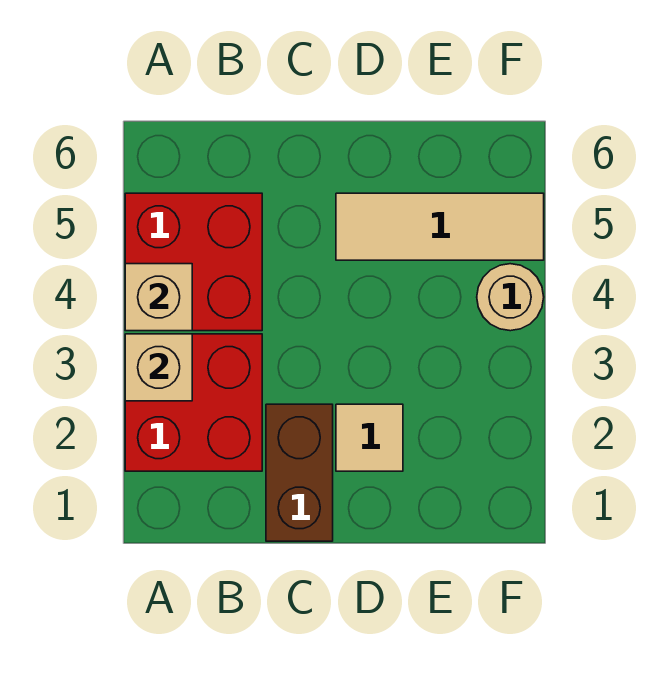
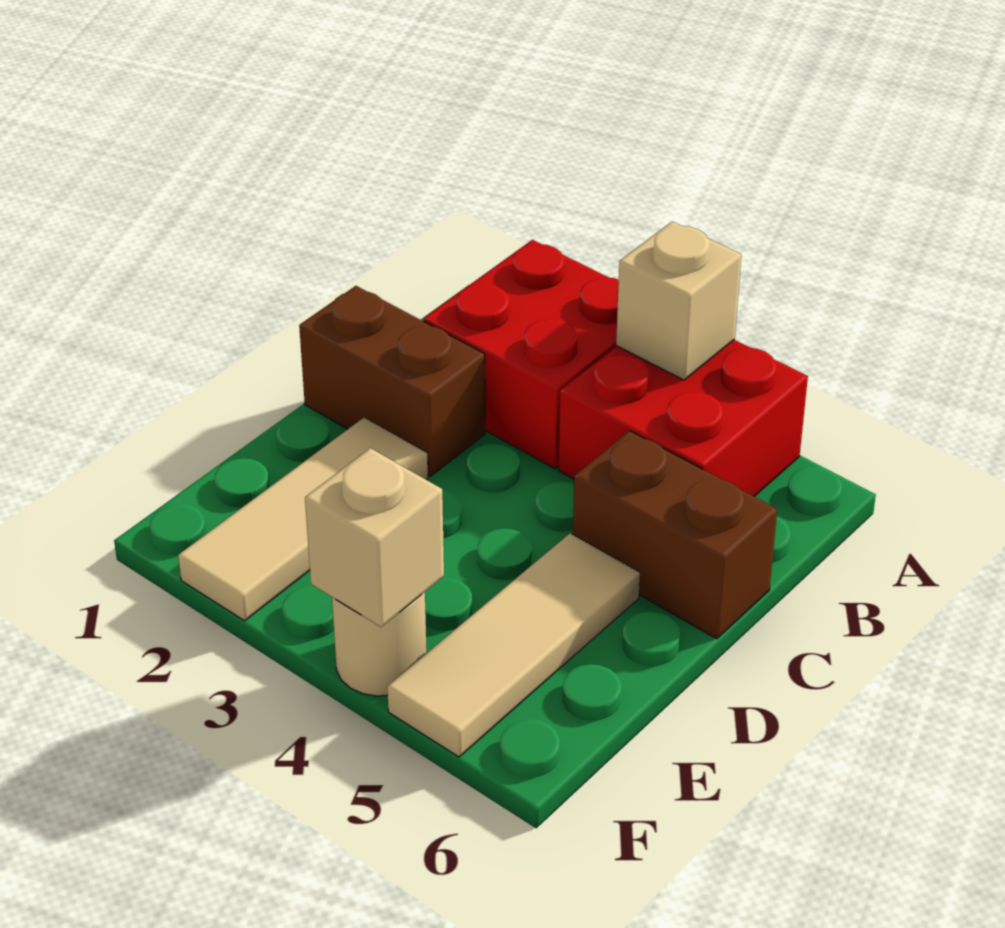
tan 1x1 brick [125,334,192,401] -> tan 1x1 brick moved to [305,448,444,627]
none -> brown 1x2 brick [573,431,777,639]
tan 1x1 tile [336,404,403,471] -> tan 1x3 tile [178,417,428,621]

